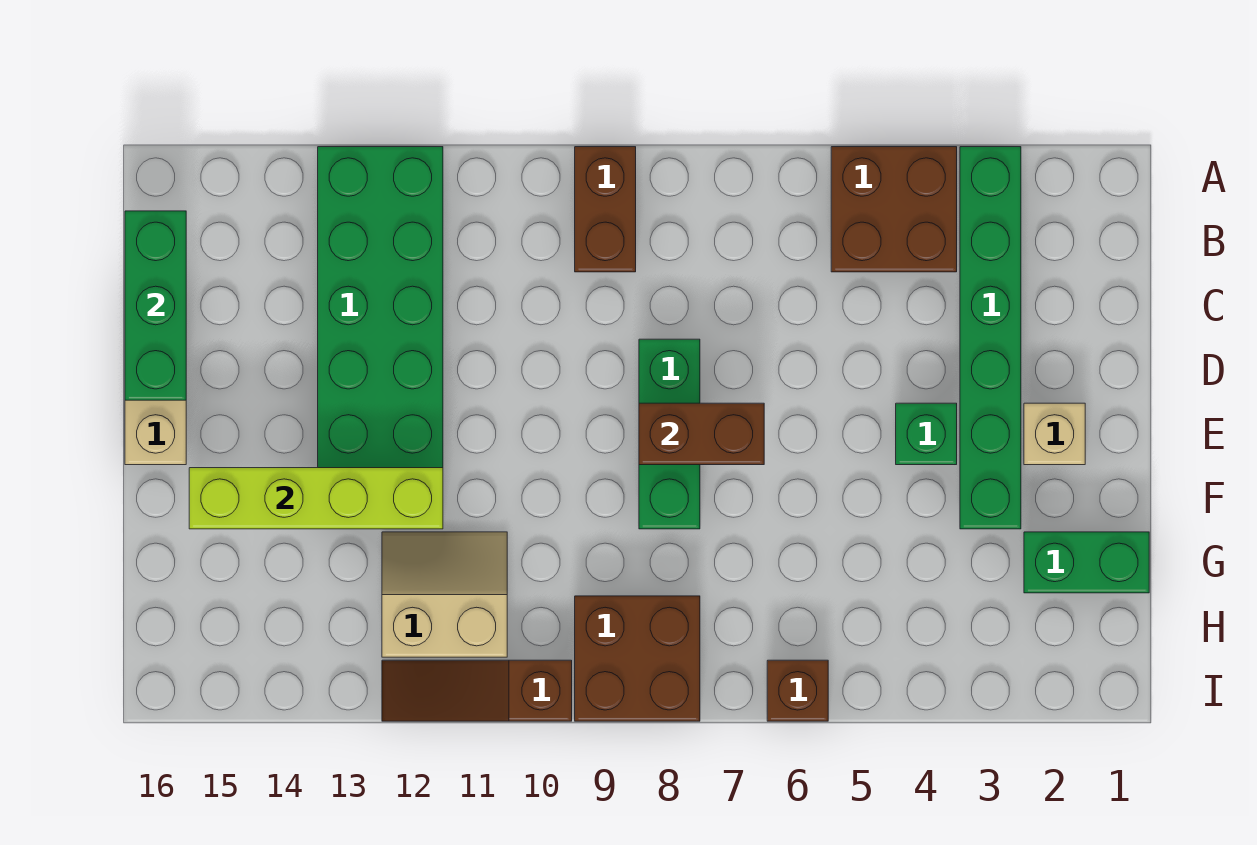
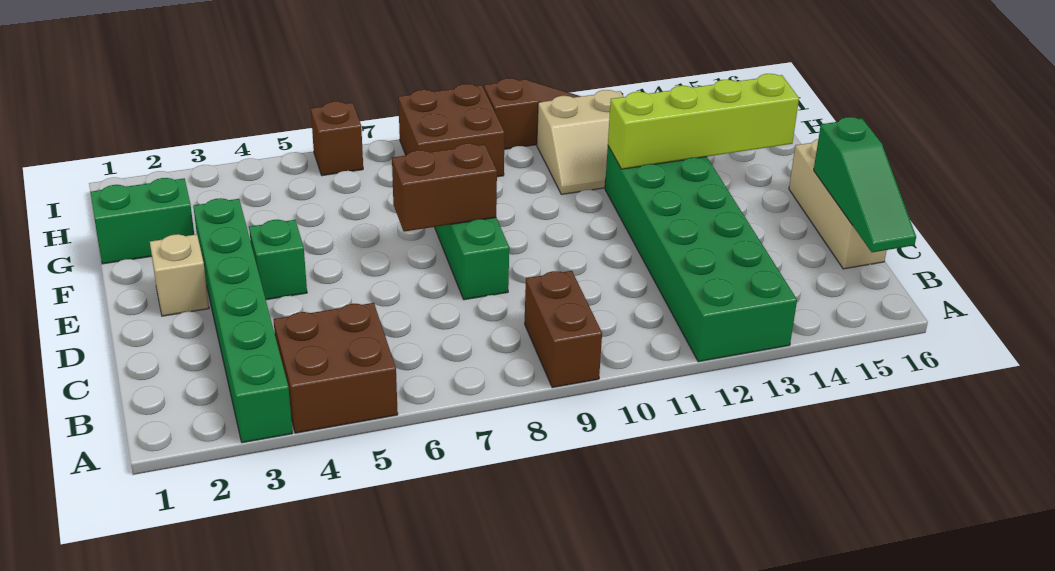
green 1x3 brick [125,211,186,400] -> green 1x3 slope [814,117,916,252]

